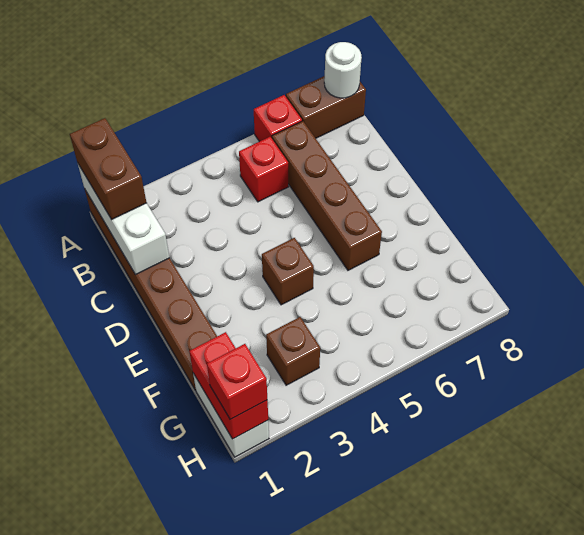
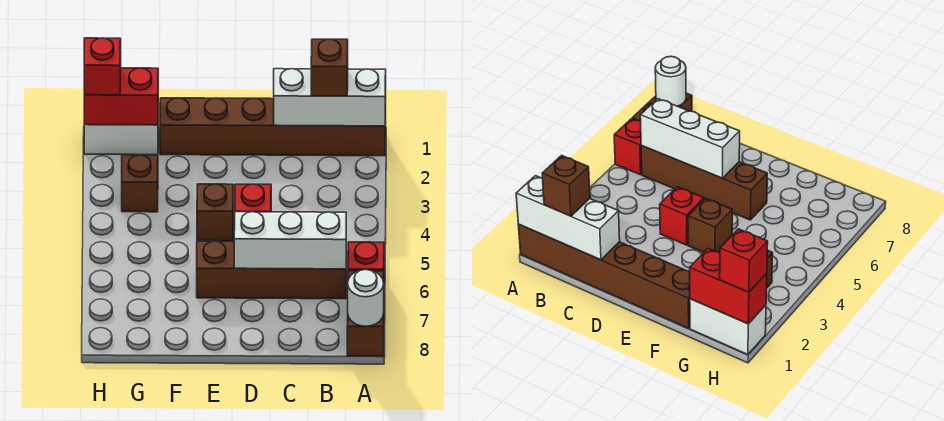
brown 1x2 brick [70,118,147,220] -> brown 1x1 brick [311,39,348,96]
red 1x1 brick [239,137,289,202] -> red 1x1 brick moved to [235,184,271,212]
none -> white 1x3 brick [234,212,346,269]

